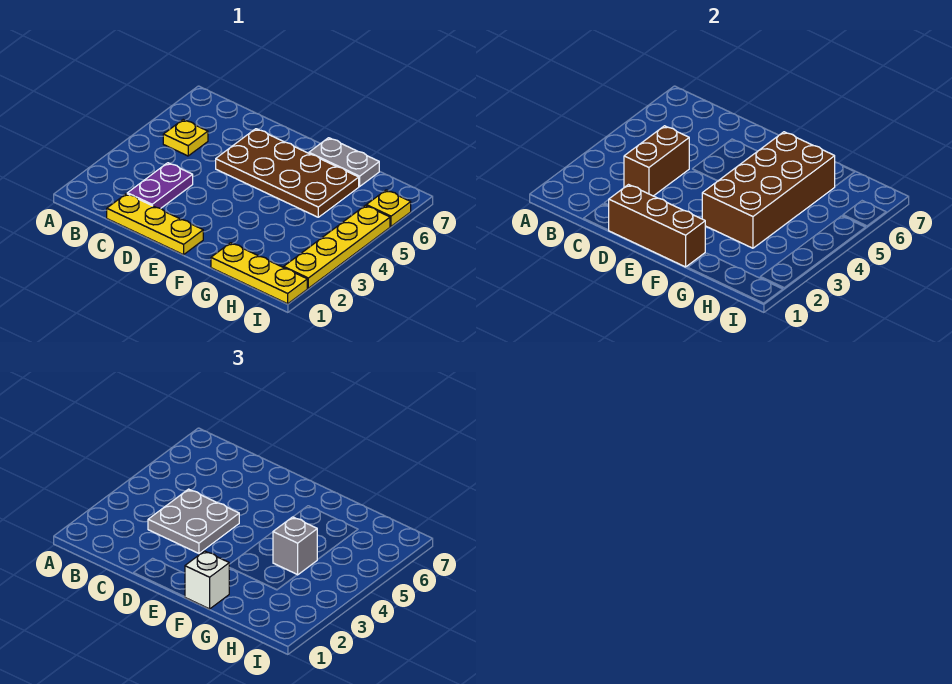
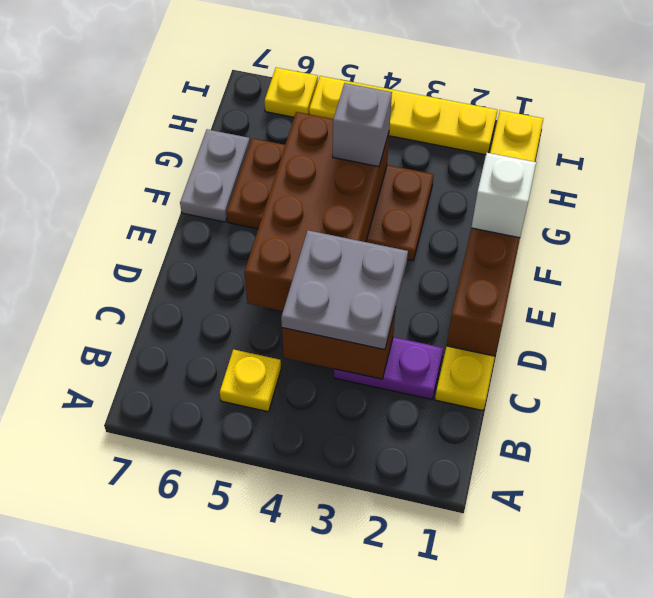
brown 2x4 plate [216,129,359,217] -> brown 2x4 plate turned to [227,138,434,261]
brown 2x4 brick [702,132,835,248] -> brown 2x4 brick turned to [244,112,389,311]

